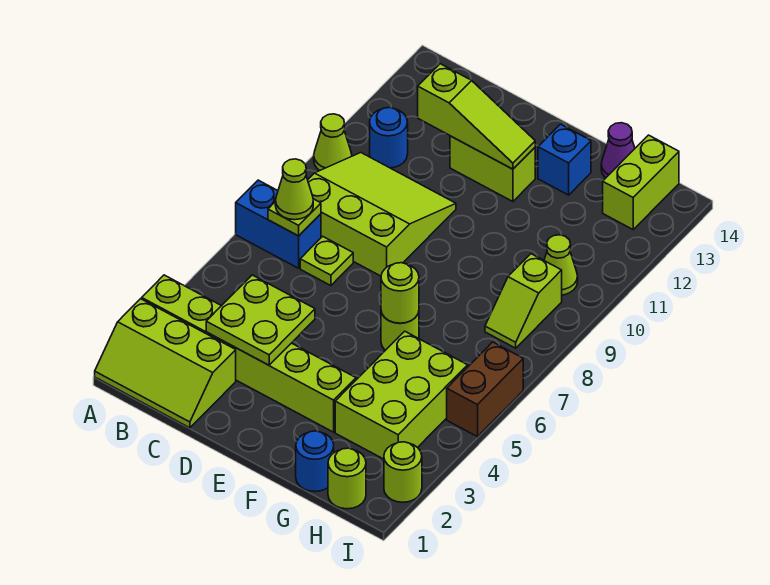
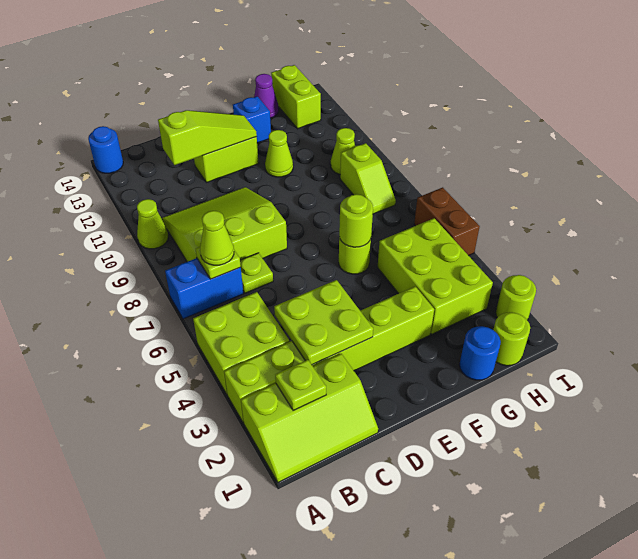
none -> lime 2x2 brick [193,292,289,394]
none -> lime 1x1 plate [275,360,326,410]
blue 1x1 round brick [370,108,408,168] -> blue 1x1 round brick moved to [88,126,123,173]
none -> lime 1x1 cone [265,130,293,177]

